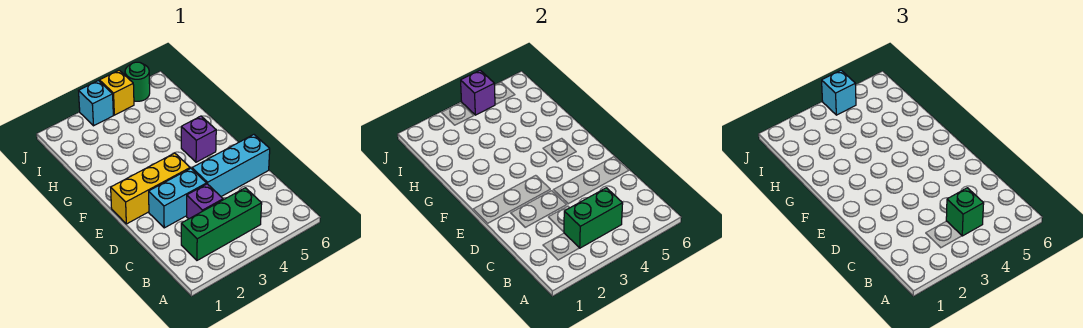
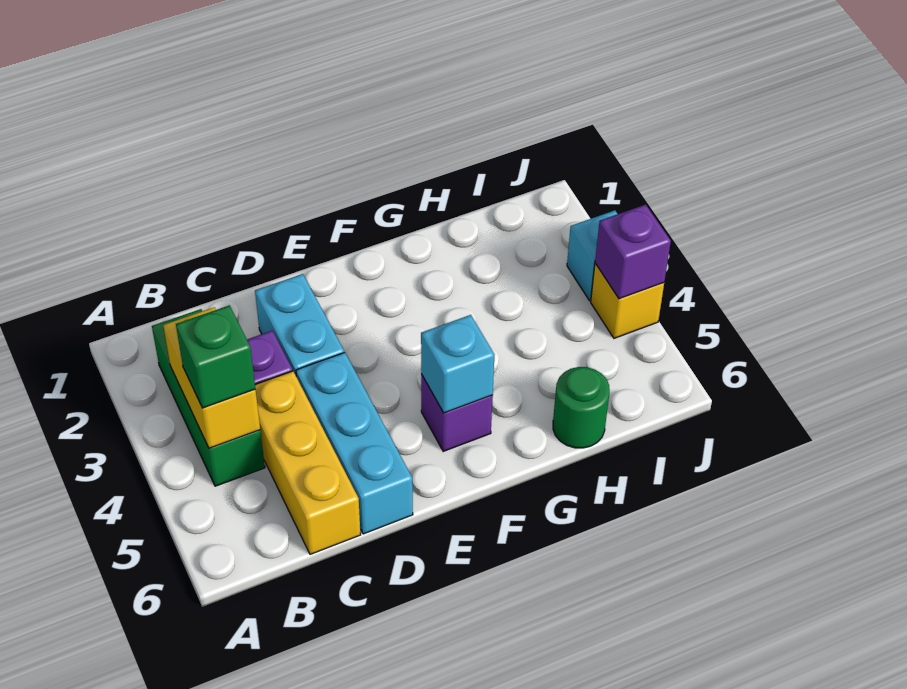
green 1x2 brick [564,188,623,248] -> yellow 1x2 brick [163,307,260,448]
yellow 1x3 brick [111,153,190,224] -> yellow 1x3 brick moved to [255,371,361,554]
cyan 1x1 brick [822,70,856,115] -> cyan 1x1 brick moved to [421,315,494,413]
green 1x1 round brick [125,62,150,101] -> green 1x1 round brick moved to [553,367,610,448]

